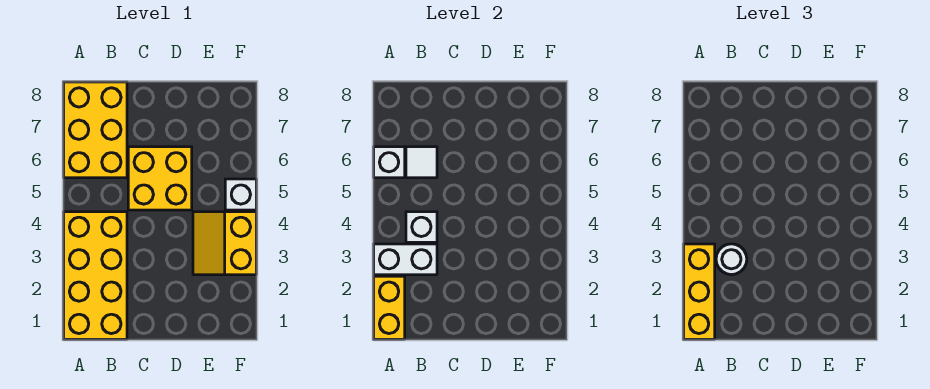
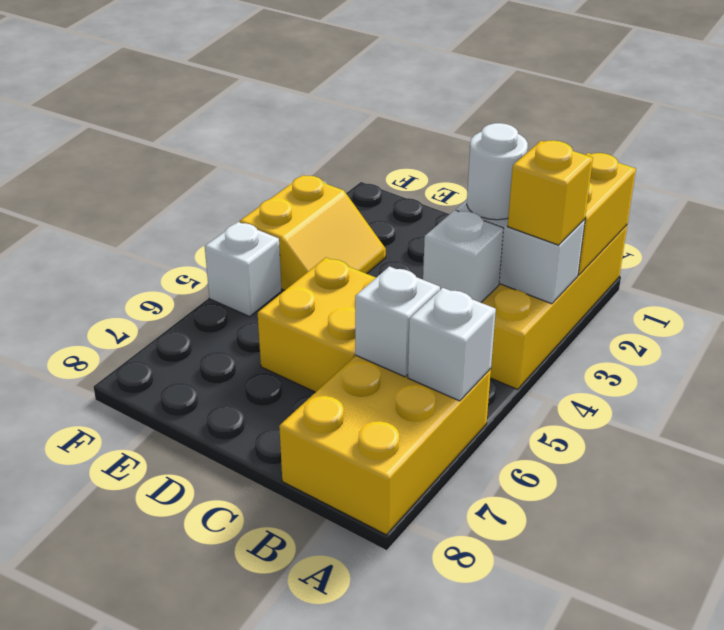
yellow 1x3 brick [684,244,715,339] -> yellow 1x1 brick [508,140,593,245]
white 1x1 tile [406,147,437,178] -> white 1x1 brick [355,267,440,377]

